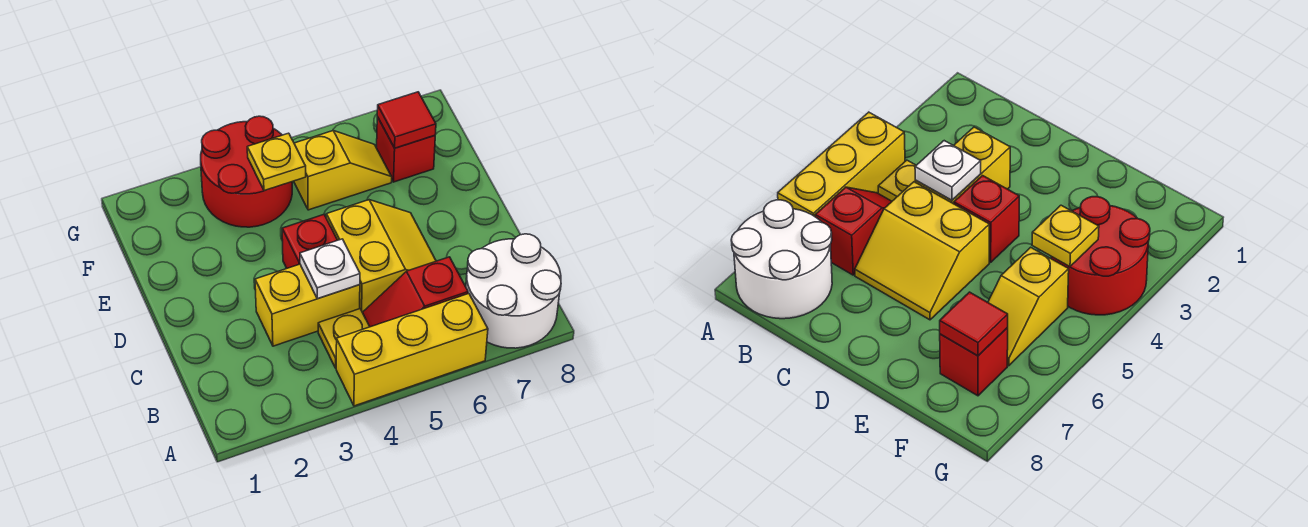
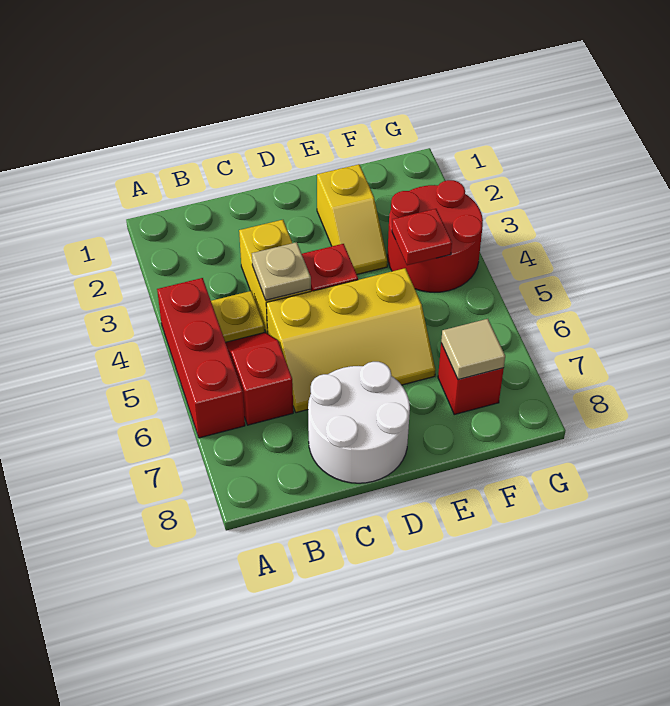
yellow 1x3 brick [336,294,488,406] -> red 1x3 brick [157,278,245,438]
white 2x2 round brick [466,234,561,348] -> white 2x2 round brick moved to [308,362,410,483]
white 1x1 plate [300,239,360,299] -> tan 1x1 plate [252,242,311,300]
yellow 2x2 slope [326,200,436,312] -> yellow 2x3 slope [266,268,436,413]
yellow 1x1 plate [247,133,306,191] -> red 1x1 plate [392,209,452,265]
yellow 1x2 slope [294,131,392,210] -> yellow 1x2 slope moved to [317,164,388,274]
red 1x1 tile [377,92,436,148] -> tan 1x1 tile [441,319,505,380]

